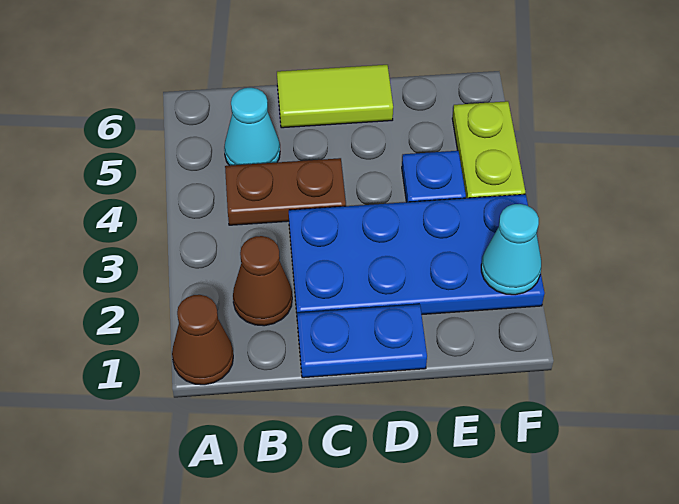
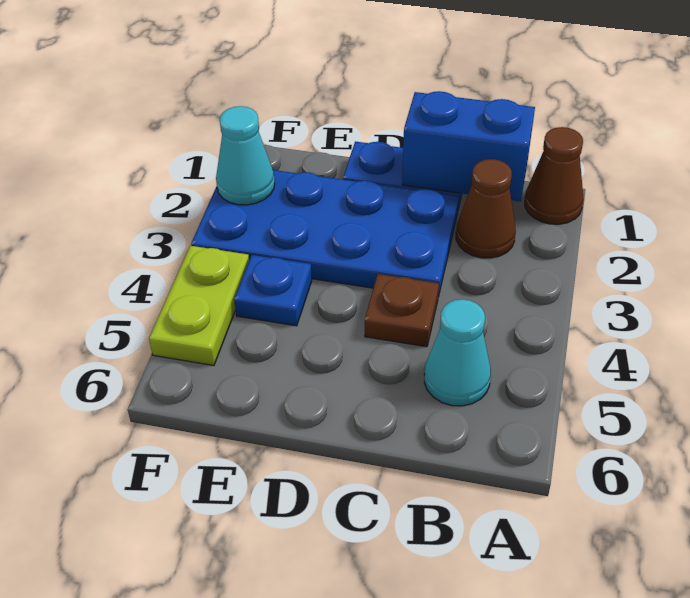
none -> blue 1x2 brick [402,91,535,201]
brown 1x2 plate [225,158,346,225] -> brown 1x1 plate [365,274,439,347]
lime 1x2 tile [277,65,393,128] -> none

